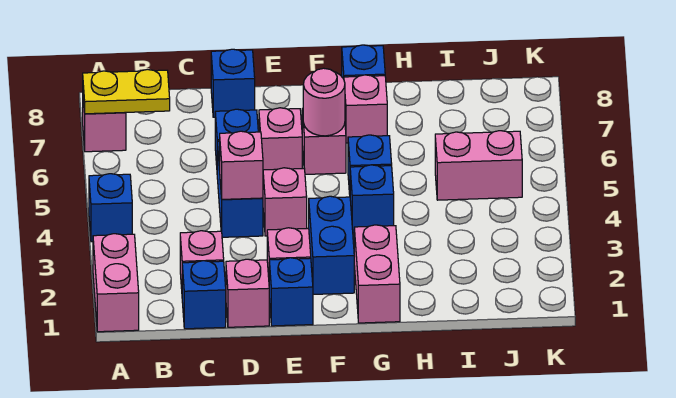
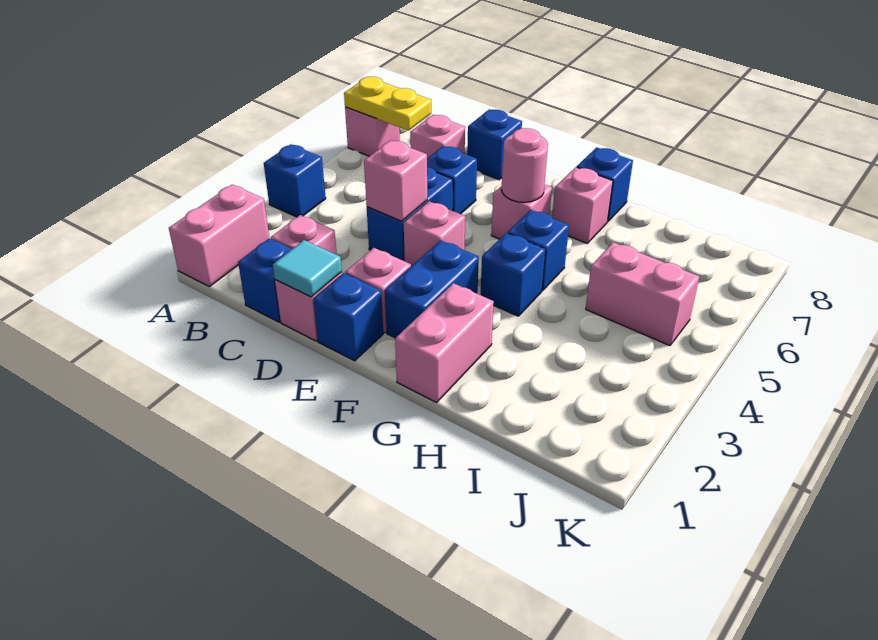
none -> cyan 1x1 tile [273,240,342,297]
pink 1x1 brick [259,108,302,170] -> pink 1x1 brick moved to [410,115,465,158]

